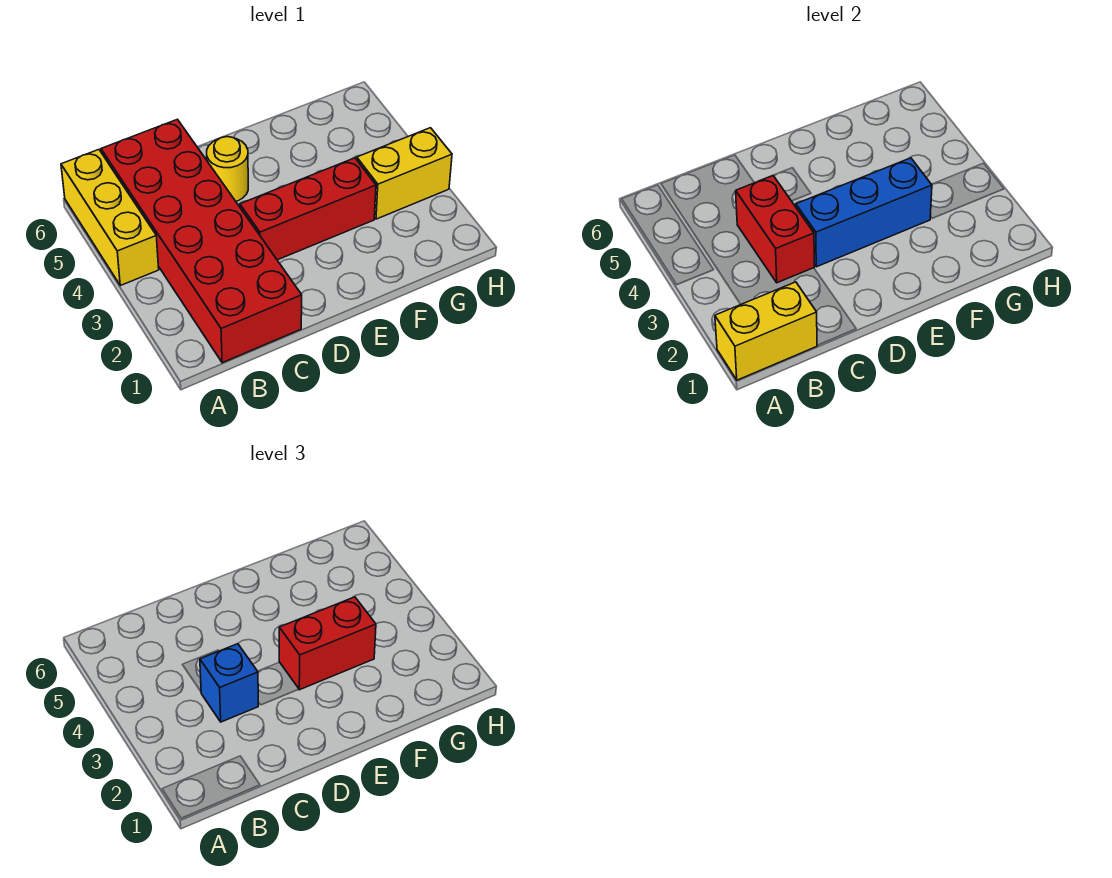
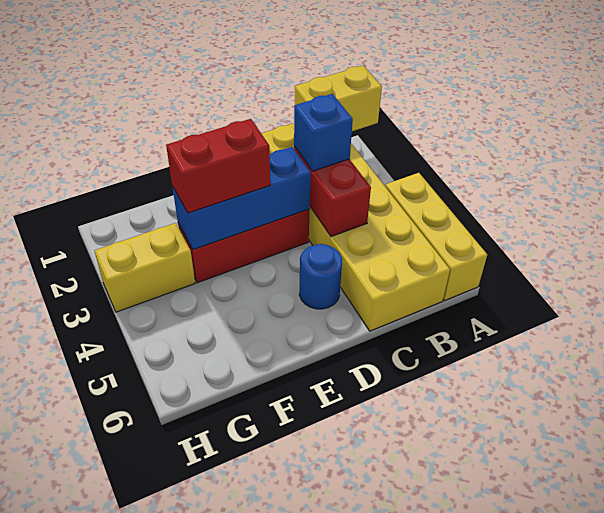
red 2x6 brick [101,119,302,363] -> yellow 2x6 brick [261,123,450,331]
yellow 1x1 round brick [207,137,248,201] -> blue 1x1 round brick [299,244,342,309]

